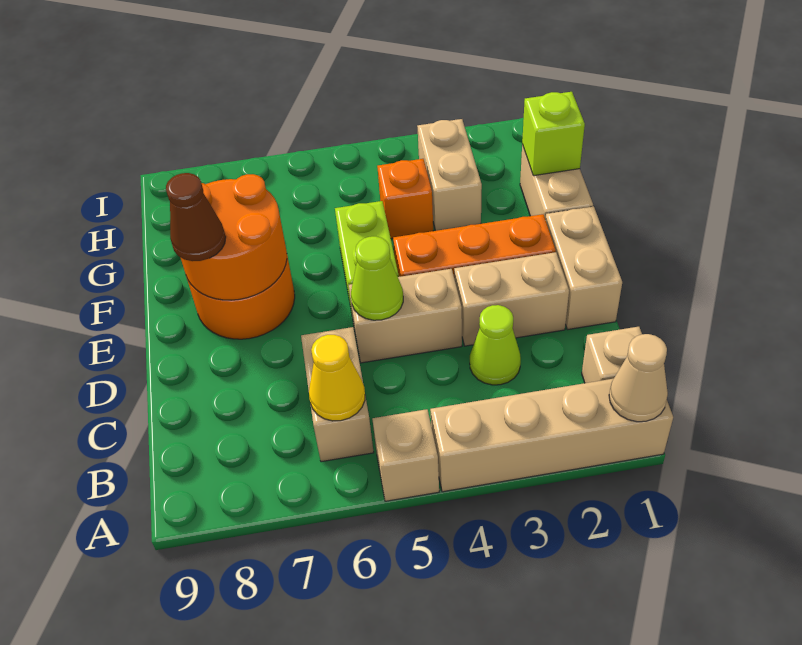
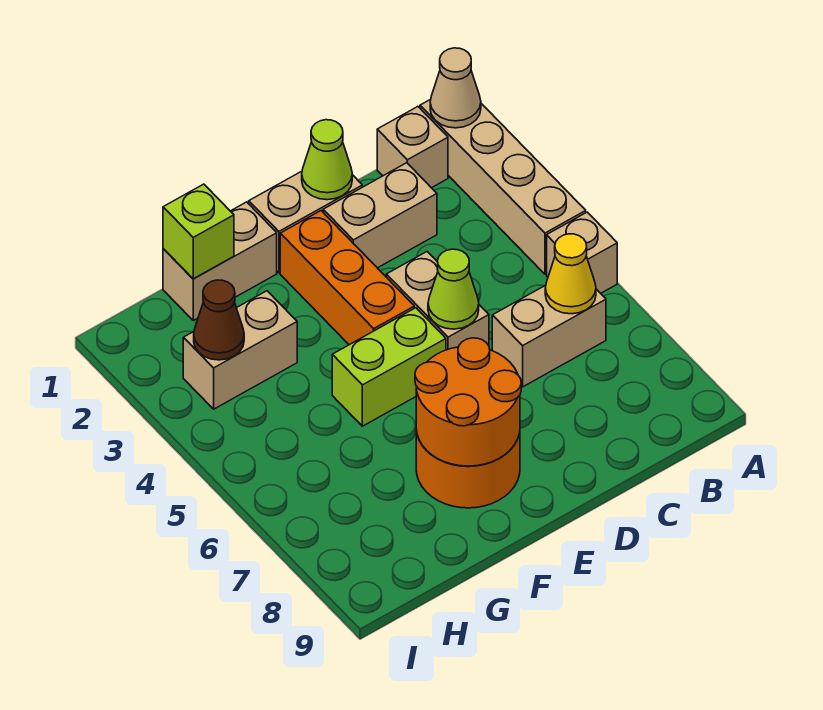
lime 1x1 cone [470,305,521,385] -> lime 1x1 cone moved to [302,120,352,200]
tan 1x2 brick [454,252,569,346] -> tan 1x2 brick turned to [323,163,437,268]
brown 1x1 cone [166,173,226,261] -> brown 1x1 cone moved to [194,280,244,360]
orange 1x1 brick [377,159,433,239] -> none

